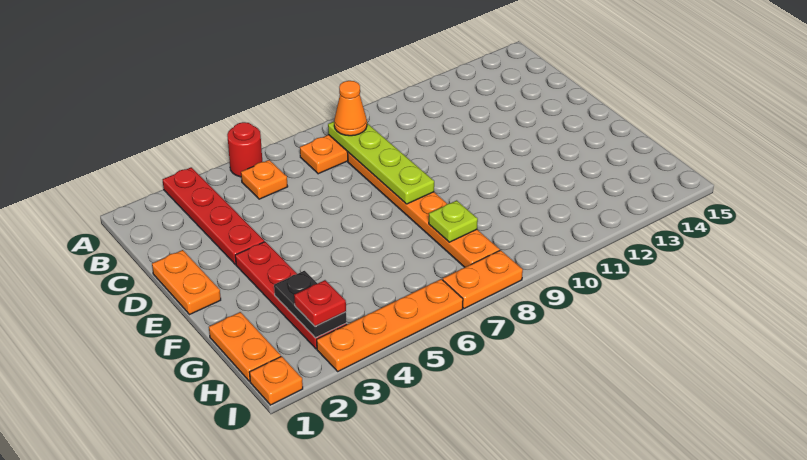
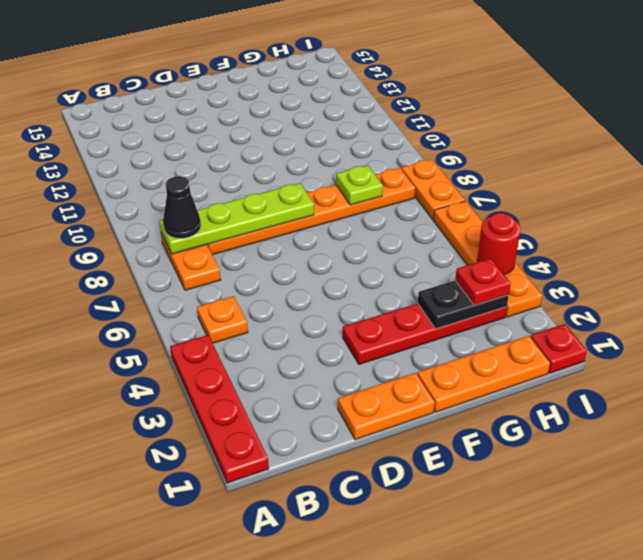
red 1x4 plate [163,167,264,264] -> red 1x4 plate turned to [170,335,269,483]
red 1x1 round brick [227,122,262,177] -> red 1x1 round brick moved to [477,213,520,275]
orange 1x1 cone [334,81,367,136] -> black 1x1 cone [163,176,201,239]
orange 1x2 plate [209,312,281,381] -> orange 1x3 plate [417,336,550,412]
orange 1x1 plate [249,356,303,405] -> red 1x1 plate [530,324,587,373]

